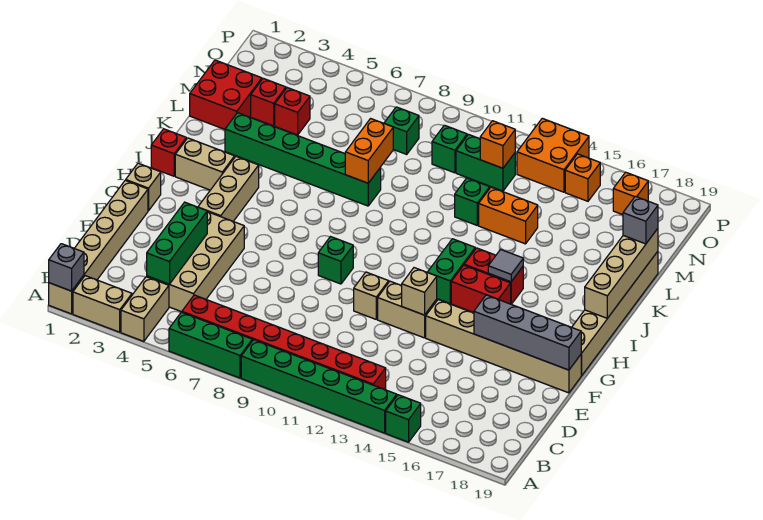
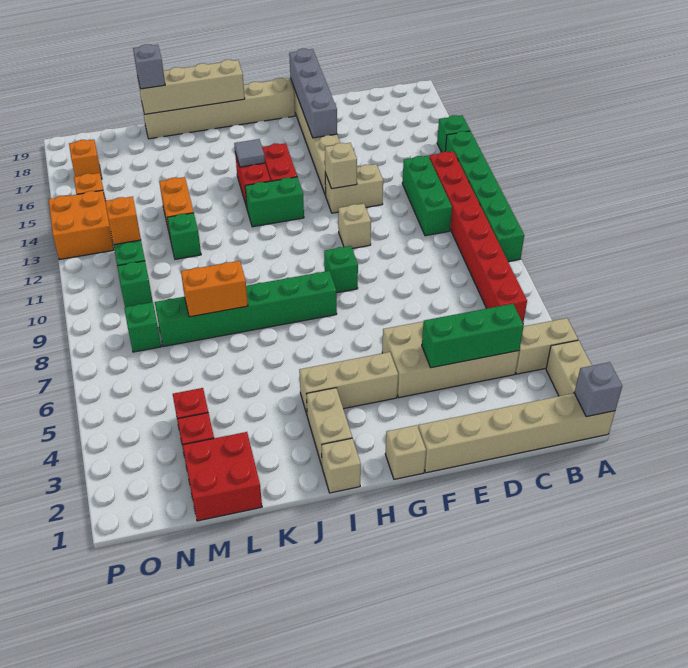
green 1x3 brick [169,312,252,378] -> green 1x3 brick moved to [402,156,452,236]
tan 1x2 brick [378,281,437,338] -> tan 1x2 brick turned to [325,164,383,213]
red 1x1 brick [151,129,186,176] -> tan 1x1 brick [322,438,361,493]
green 1x6 brick [225,113,381,206] -> green 1x6 brick turned to [155,271,337,347]

